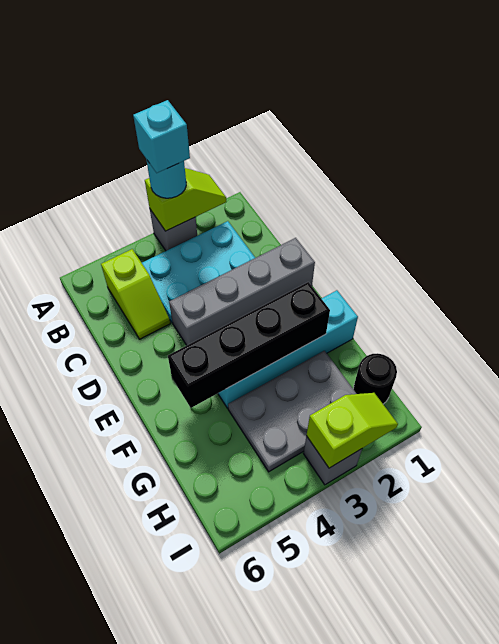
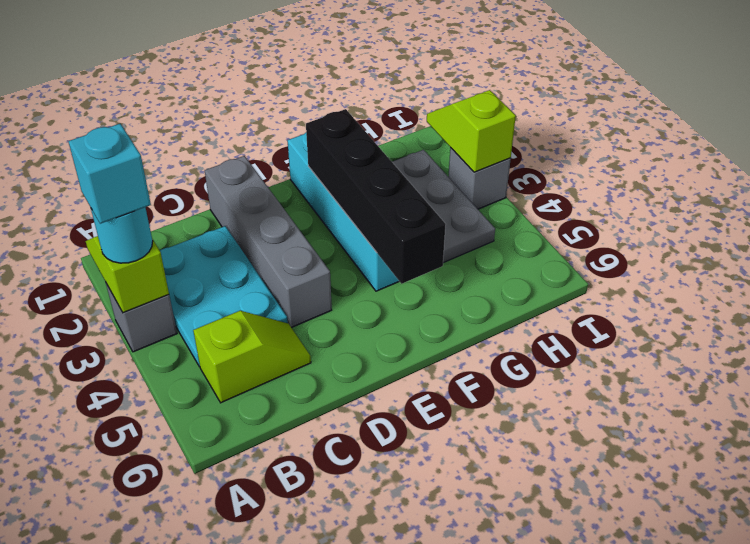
black 1x1 round brick [353,353,397,404] -> none

